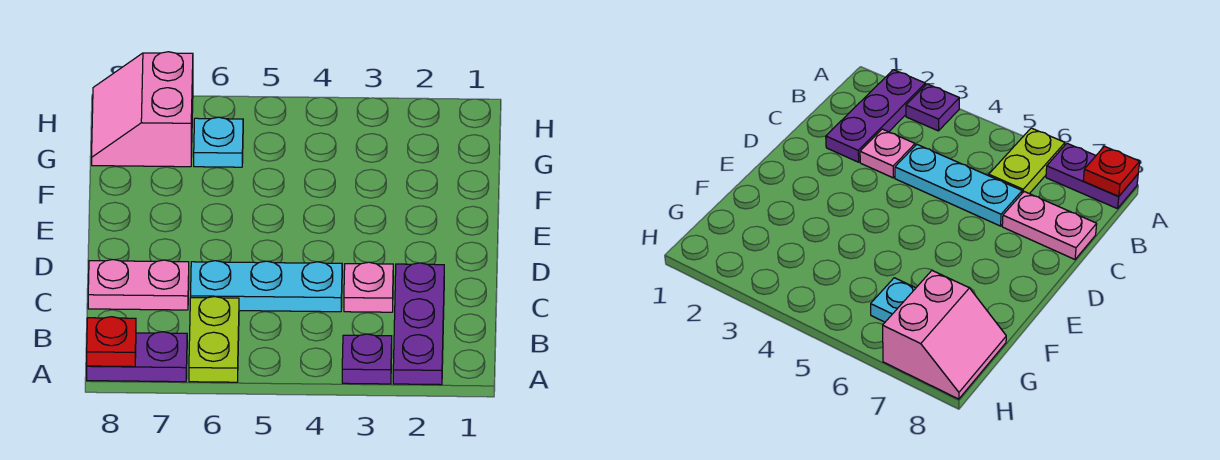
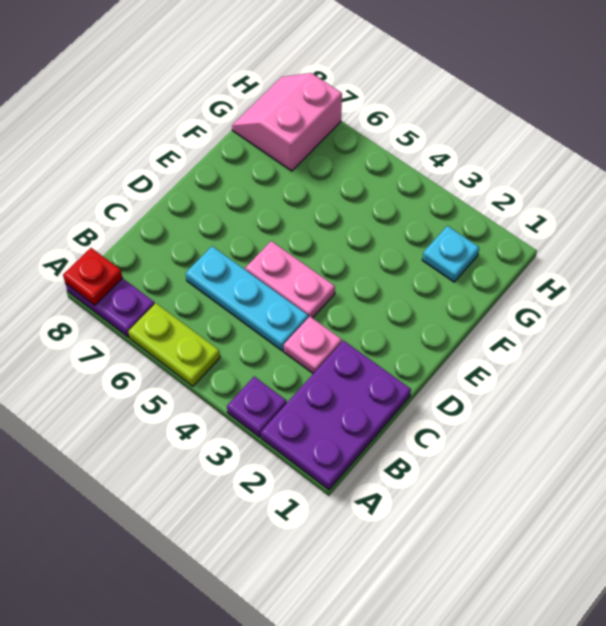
purple 1x3 plate [393,263,444,385] -> purple 2x3 plate [261,341,411,490]
lime 1x2 plate [189,297,239,382] -> lime 1x2 plate turned to [128,303,220,386]
pink 1x2 plate [88,260,189,310] -> pink 1x2 plate moved to [245,241,335,318]
cyan 1x1 plate [194,117,243,167] -> cyan 1x1 plate moved to [422,226,479,282]

